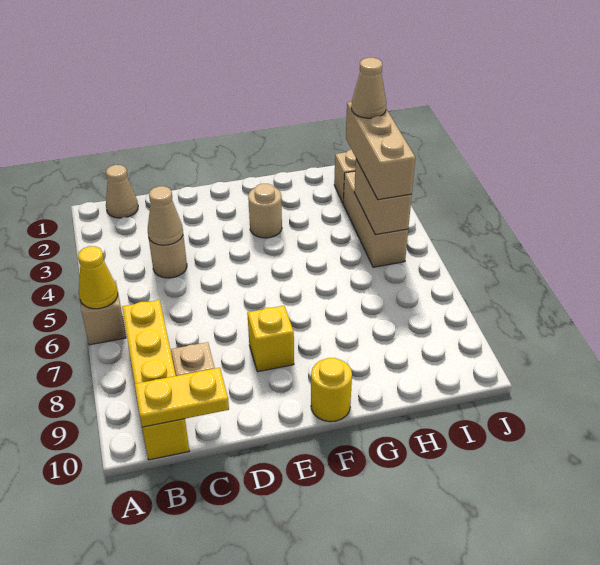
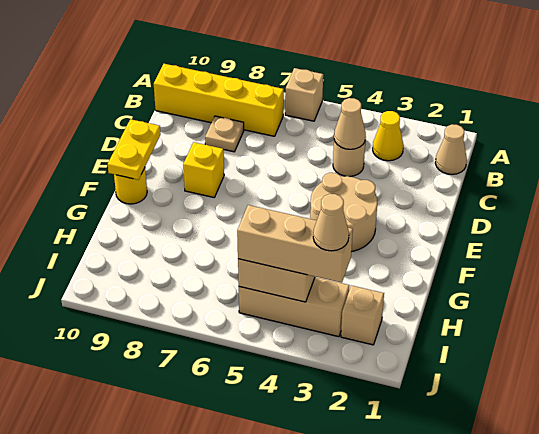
yellow 1x1 cone [78,246,118,309] -> yellow 1x1 cone moved to [373,111,403,161]
yellow 1x2 plate [135,368,229,427] -> yellow 1x2 plate moved to [108,119,161,180]
tan 1x1 round brick [248,184,282,238] -> tan 2x2 round brick [310,173,377,252]

